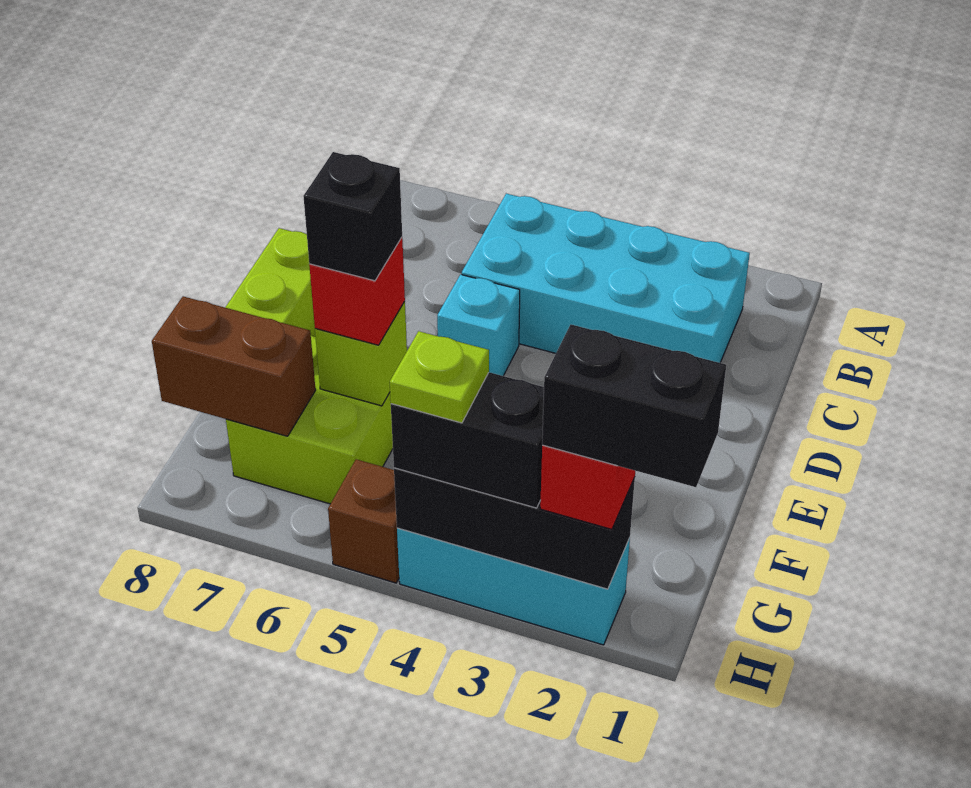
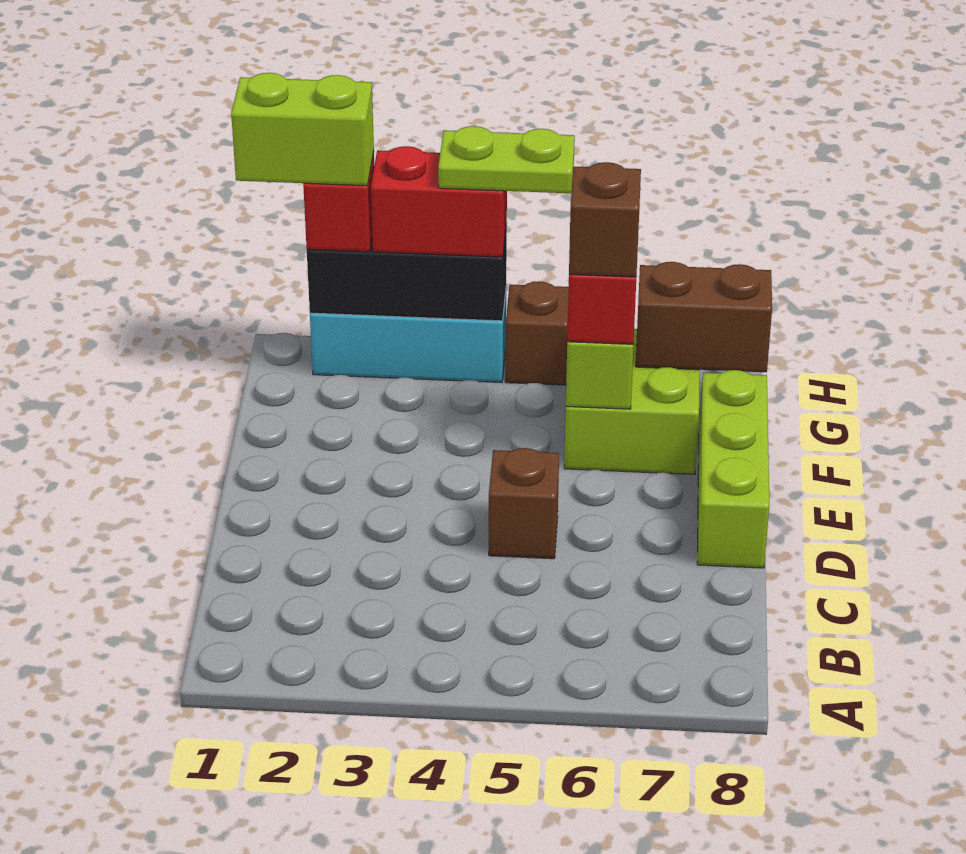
cyan 2x4 brick [462,194,750,363] -> none
cyan 1x1 brick [437,274,520,376] -> brown 1x1 brick [489,448,559,559]
black 1x1 brick [303,152,402,281] -> brown 1x1 brick [569,162,641,277]
black 1x2 brick [542,325,726,487] -> lime 1x2 brick [231,73,374,186]
black 1x2 brick [391,372,544,508] -> red 1x2 brick [371,146,507,257]
lime 1x1 plate [390,331,489,423] -> lime 1x2 plate [438,126,575,193]

